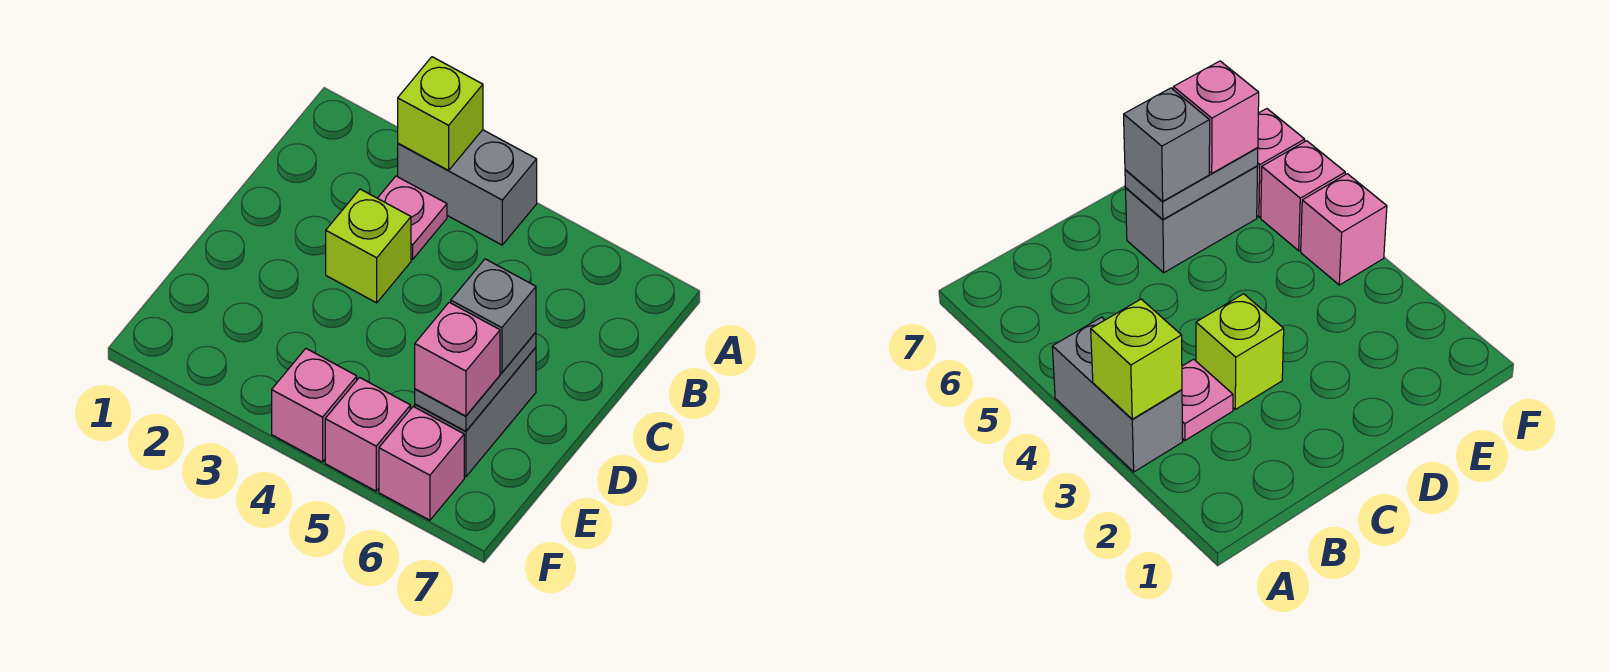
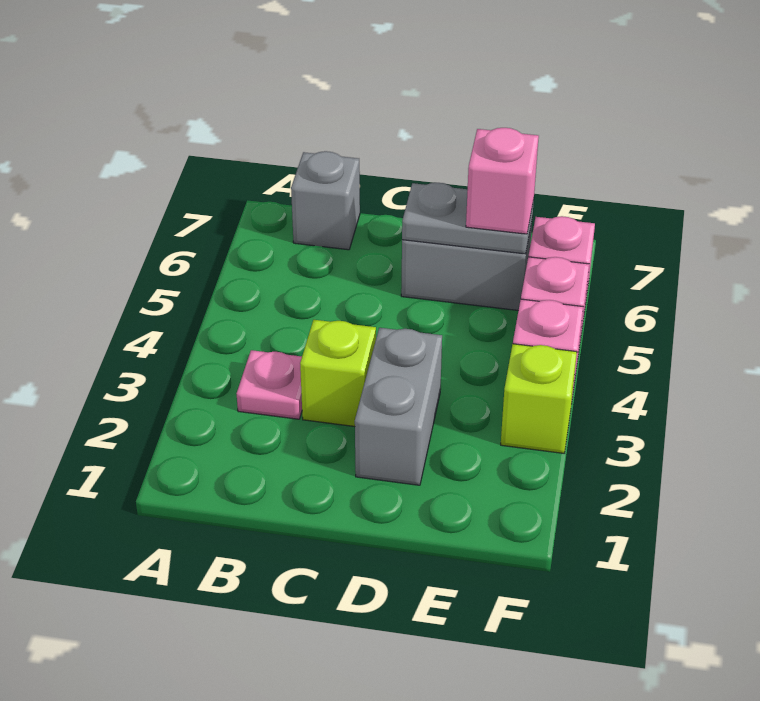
grey 1x2 brick [398,130,537,245] -> grey 1x2 brick moved to [355,328,442,485]
lime 1x1 brick [398,57,483,170] -> lime 1x1 brick moved to [501,344,577,453]
grey 1x1 brick [451,259,536,373] -> grey 1x1 brick moved to [291,151,360,250]

